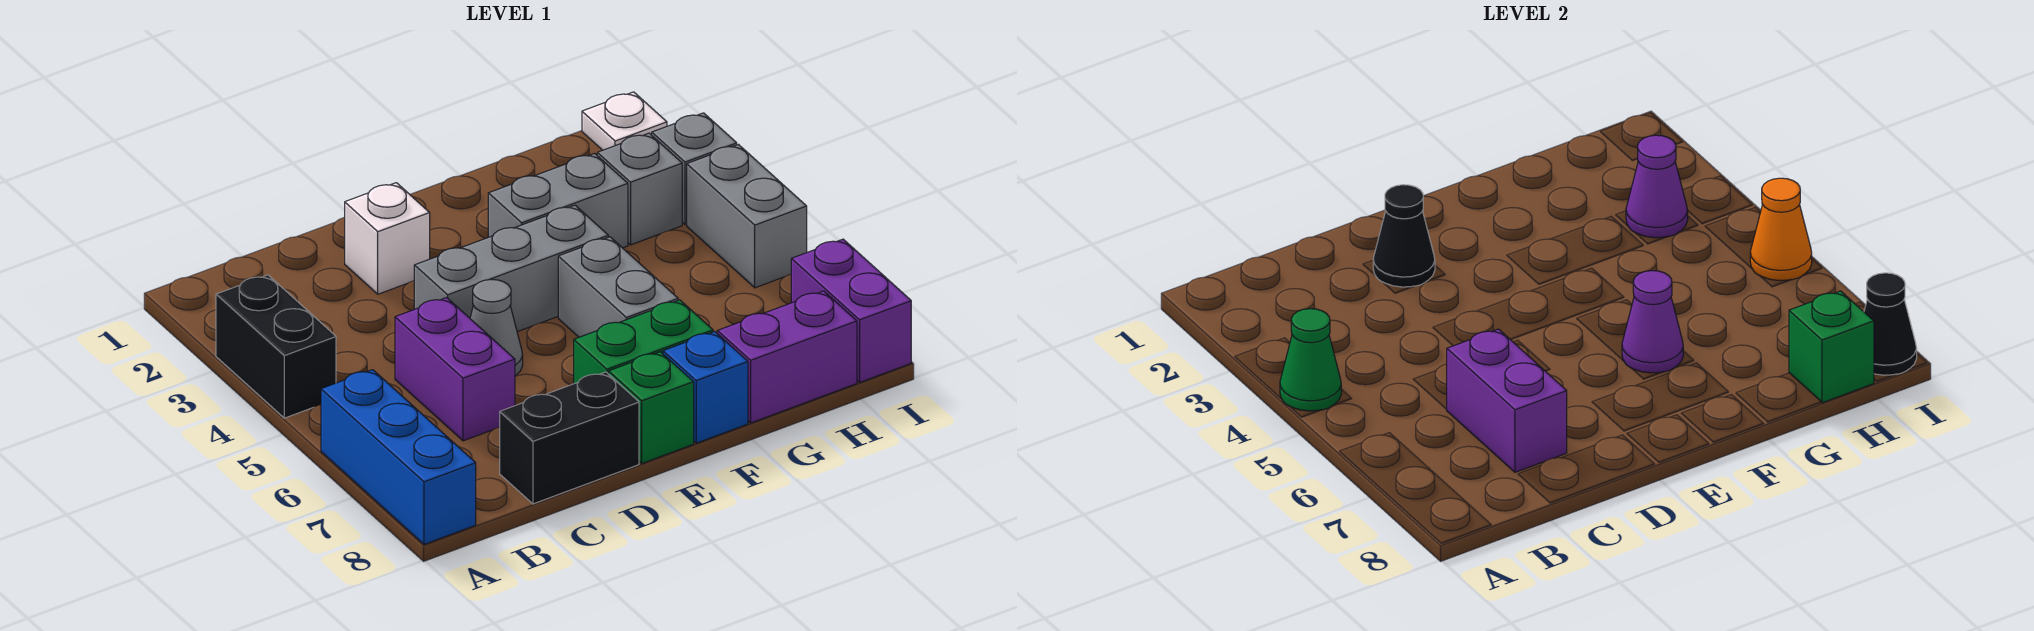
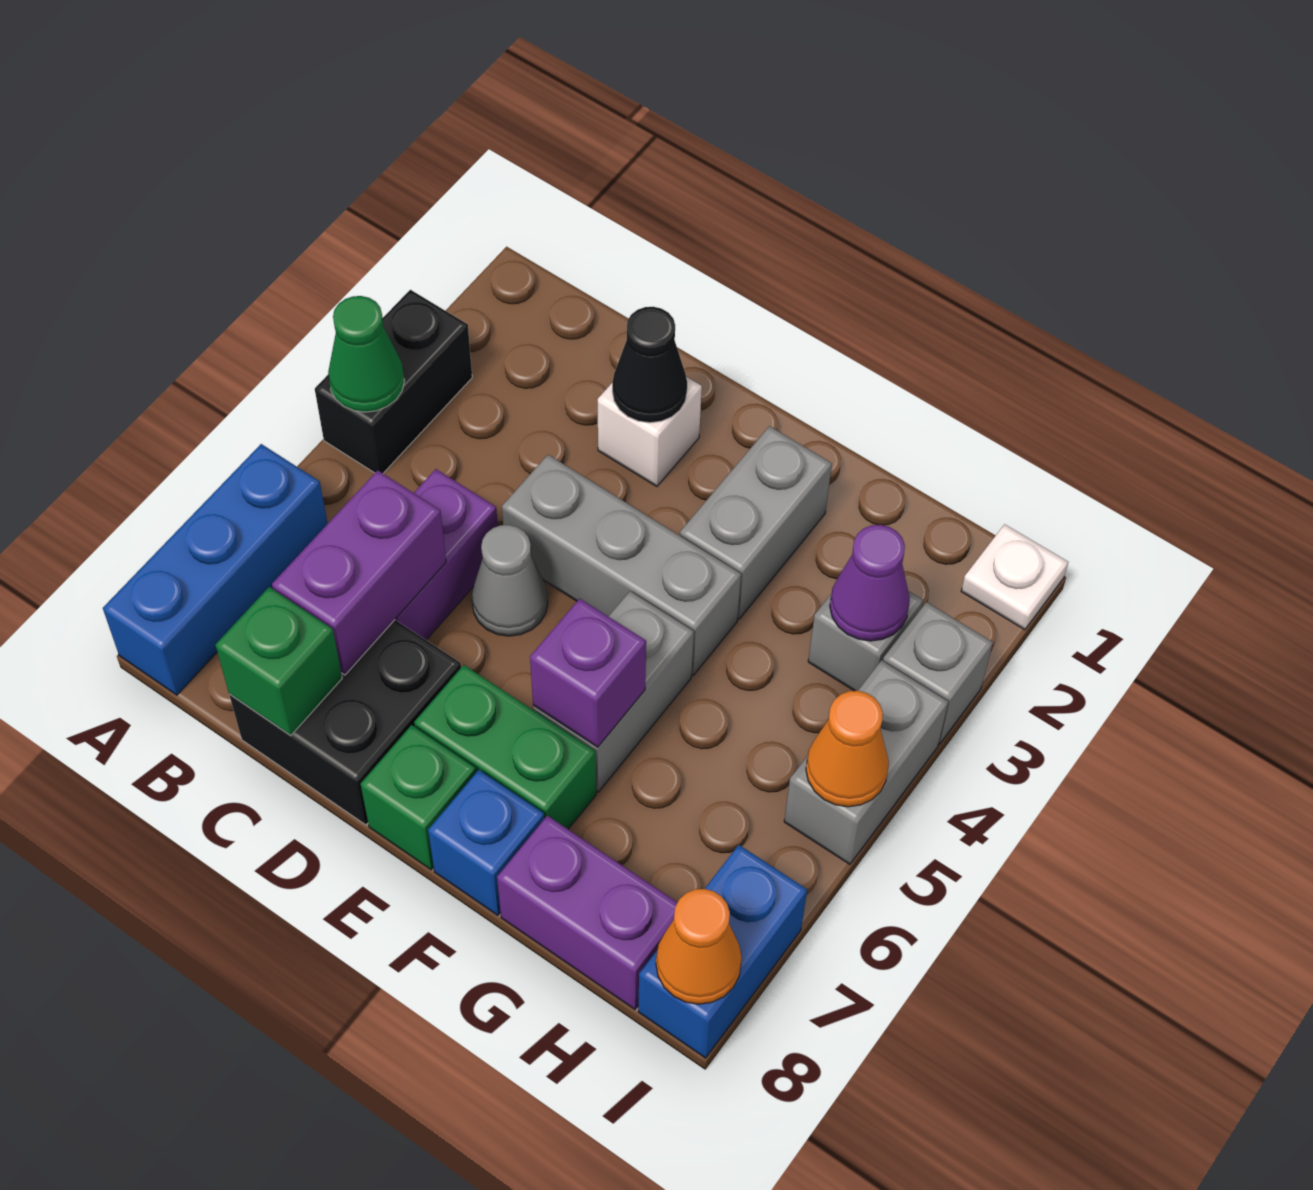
black 1x2 brick [500,372,639,504] -> black 2x2 brick [229,620,461,825]
grey 1x2 brick [488,154,628,248] -> grey 1x2 brick turned to [680,426,832,619]
purple 1x1 cone [1622,271,1683,373] -> purple 1x1 brick [530,599,646,747]
green 1x1 brick [1789,291,1874,403] -> green 1x1 brick moved to [215,587,342,736]
purple 1x2 brick [791,239,911,382] -> blue 1x2 brick [638,845,807,1058]
black 1x1 cone [1864,273,1917,375] -> orange 1x1 cone [656,889,742,1004]

